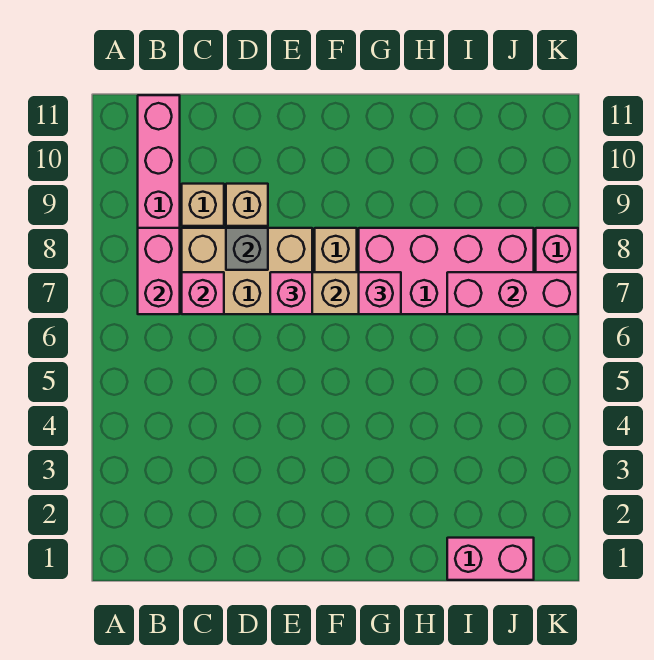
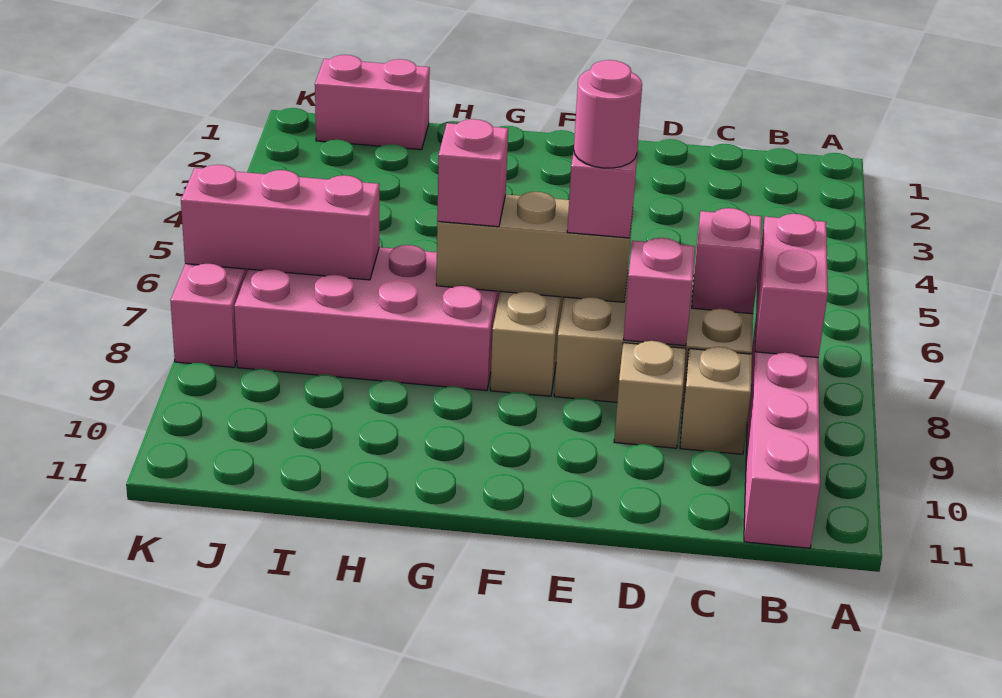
grey 1x1 brick [226,228,268,270] -> pink 1x1 brick [623,238,695,346]
none -> pink 1x1 round brick [574,60,642,168]

